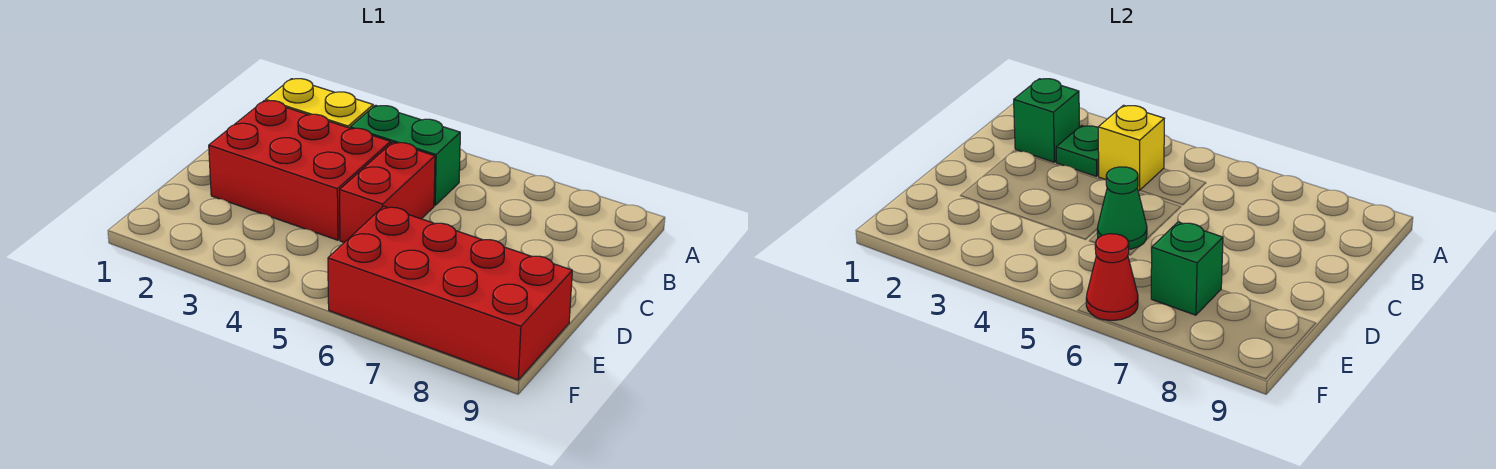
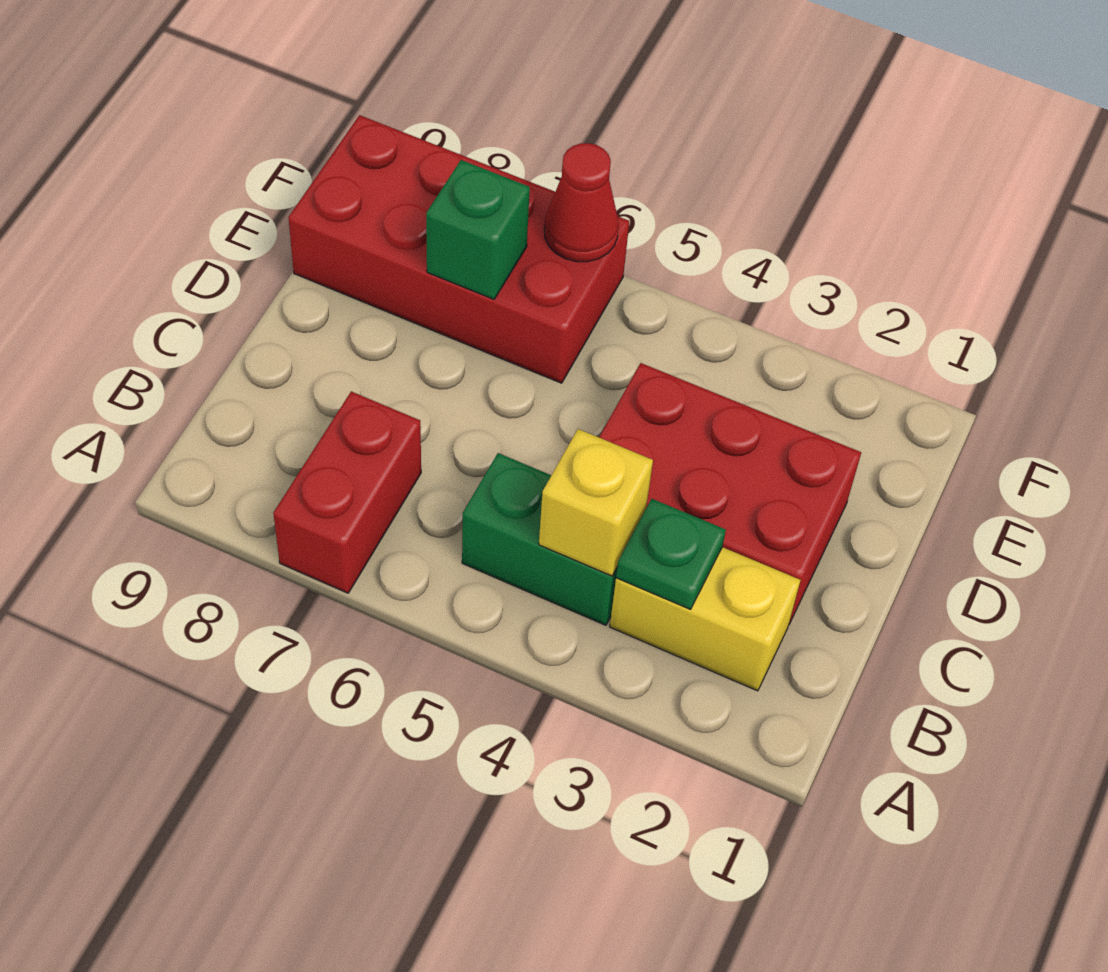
green 1x1 brick [1014,79,1079,162] -> none
red 1x2 brick [340,142,435,242] -> red 1x2 brick moved to [273,391,421,593]
green 1x1 cone [1097,167,1147,249] -> none

